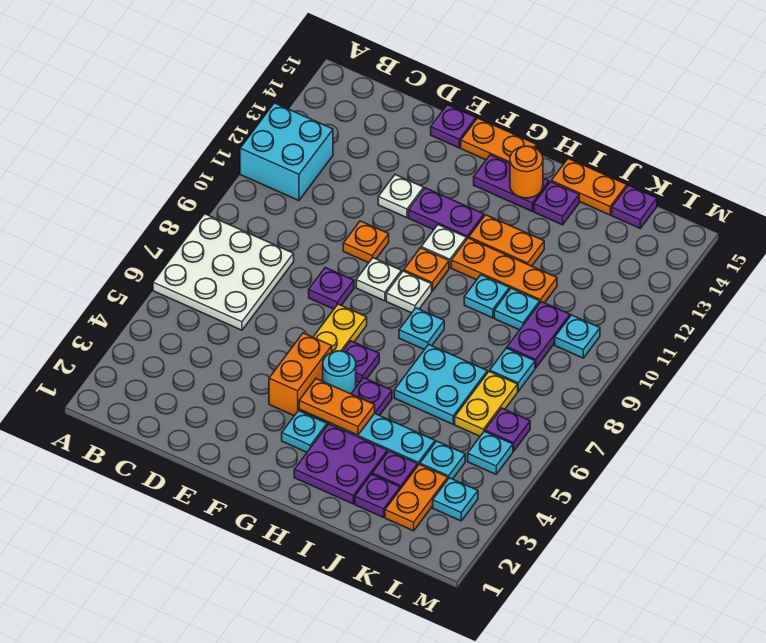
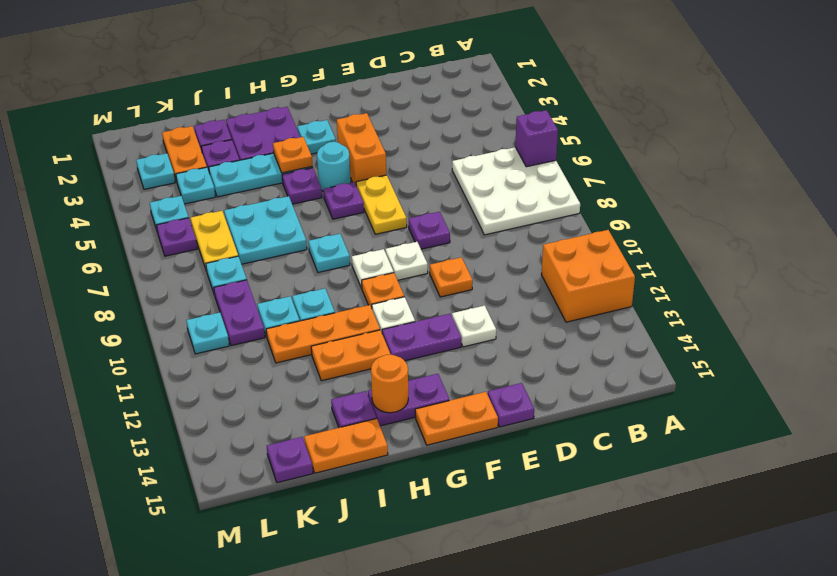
none -> purple 1x1 brick [515,110,558,167]
cyan 2x2 brick [240,103,333,201] -> orange 2x2 brick [541,230,635,322]
orange 1x2 plate [299,379,375,435] -> orange 1x1 plate [273,137,312,173]

